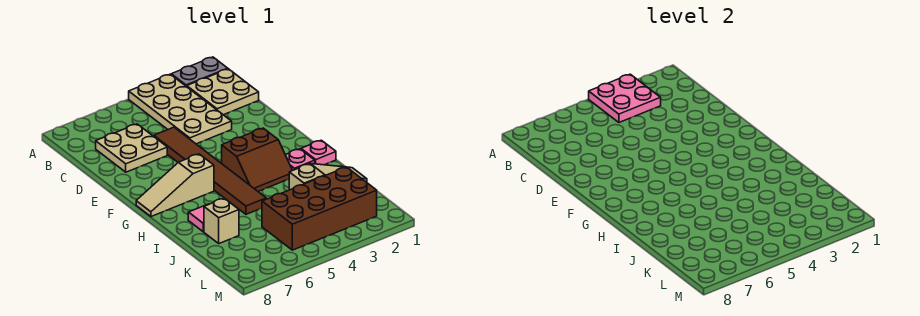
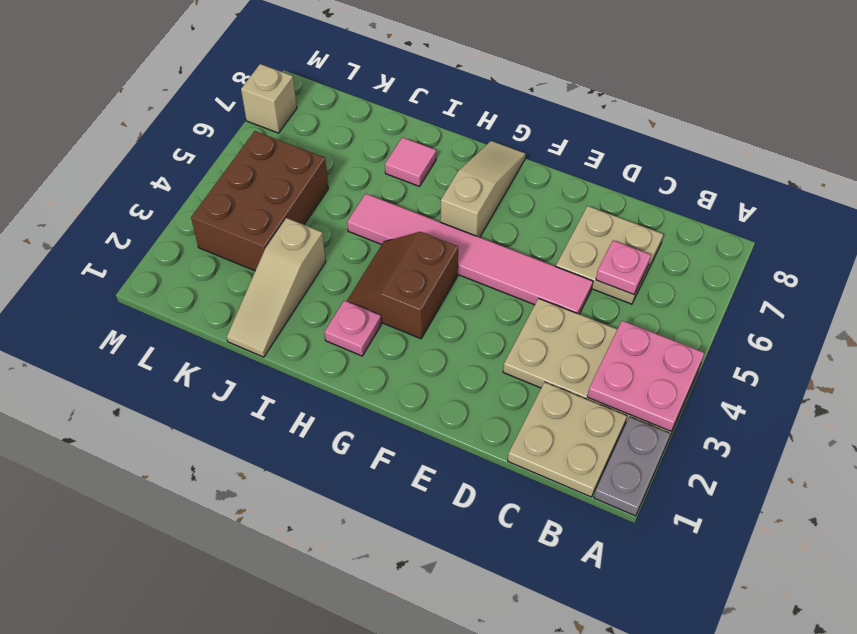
brown 1x6 tile [154,127,266,214] -> pink 1x6 tile [347,194,593,314]
pink 1x1 plate [301,140,336,165] -> pink 1x1 plate moved to [596,241,651,295]
tan 1x1 brick [204,198,239,243] -> tan 1x1 brick moved to [241,64,297,133]
brown 2x4 brick [262,167,377,250] -> brown 2x3 brick [191,131,328,271]

